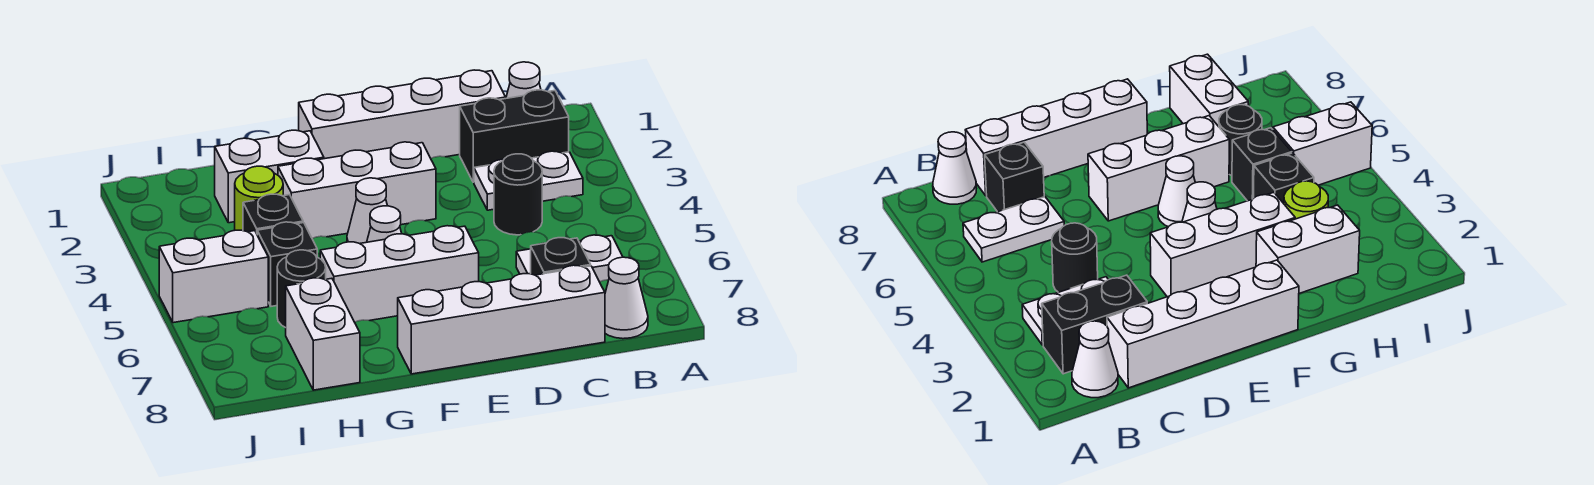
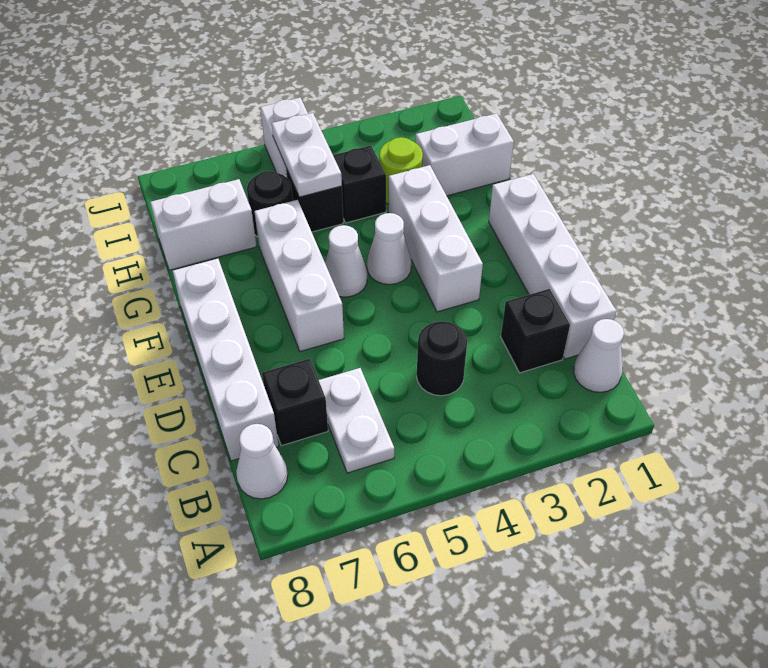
black 1x2 brick [460,90,569,182] -> black 1x1 brick [501,289,570,373]
white 1x2 plate [474,151,583,210] -> white 1x2 plate moved to [272,113,342,197]
white 1x2 brick [215,130,324,223] -> white 1x2 brick turned to [416,113,514,196]

